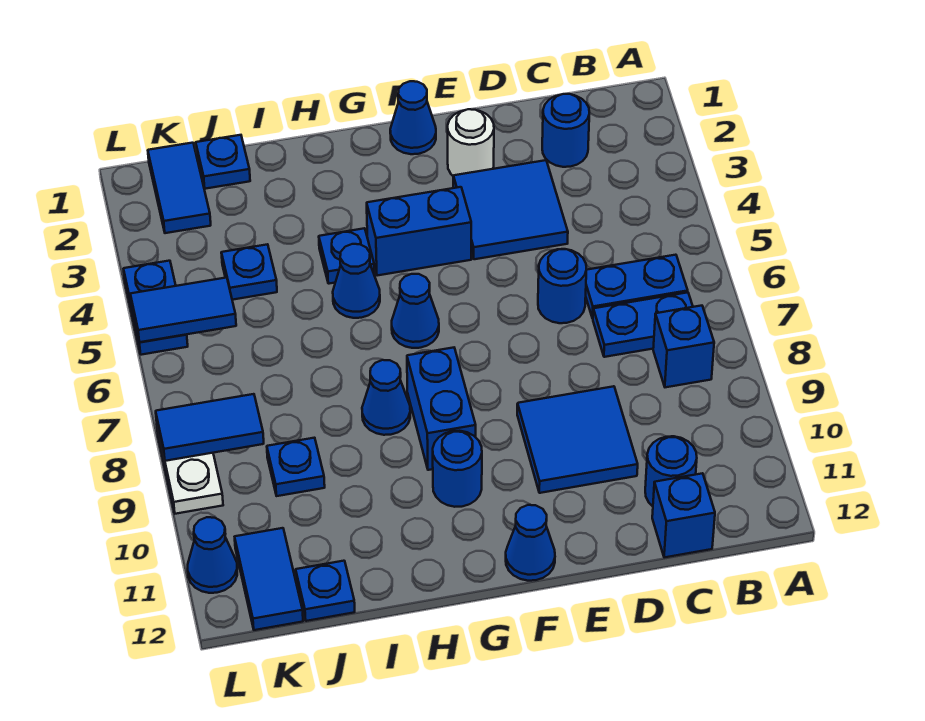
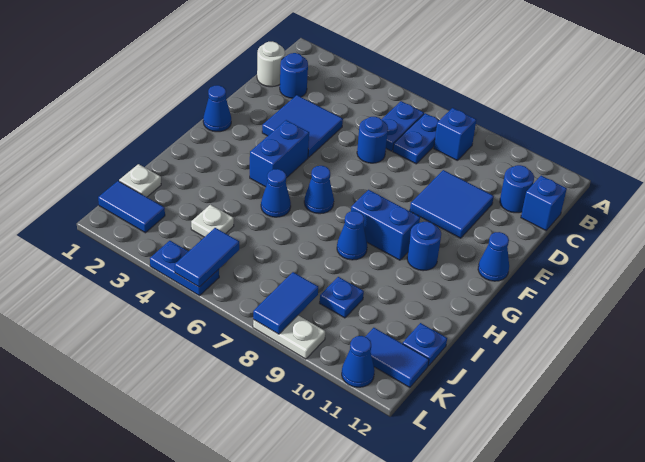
white 1x1 round brick [448,109,494,176] -> white 1x1 round brick moved to [257,41,285,87]
blue 1x1 plate [319,228,375,284] -> none
blue 1x1 plate [196,135,250,189] -> white 1x1 plate [119,164,161,197]
blue 1x1 plate [221,244,277,300] -> white 1x1 plate [191,205,234,237]

